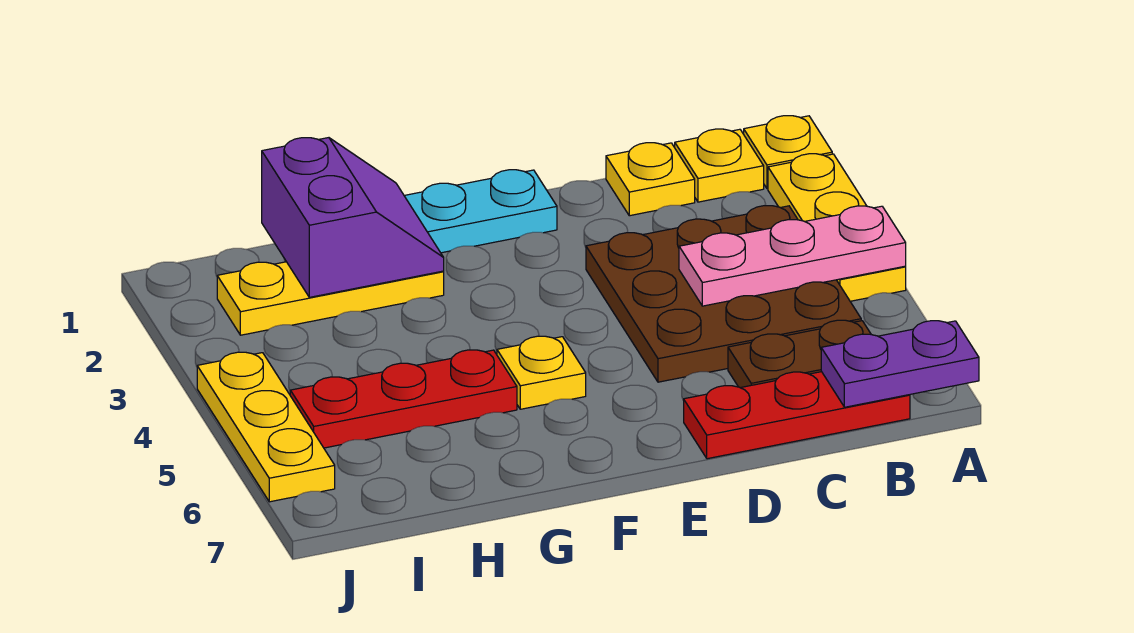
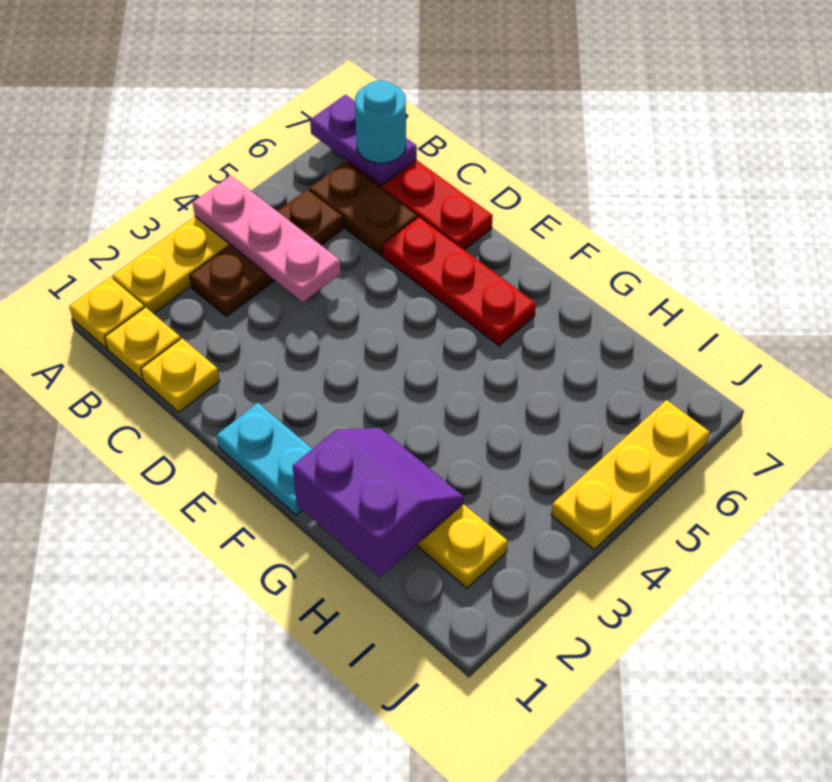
brown 3x3 plate [586,206,861,382] -> brown 1x3 plate [190,190,343,316]
none -> cyan 1x1 round brick [355,81,406,163]
yellow 1x1 plate [497,336,586,409] -> none
purple 2x2 slope [262,138,444,297] -> purple 2x2 slope turned to [293,428,464,577]
red 1x3 plate [290,350,517,448] -> red 1x3 plate moved to [383,217,536,346]

